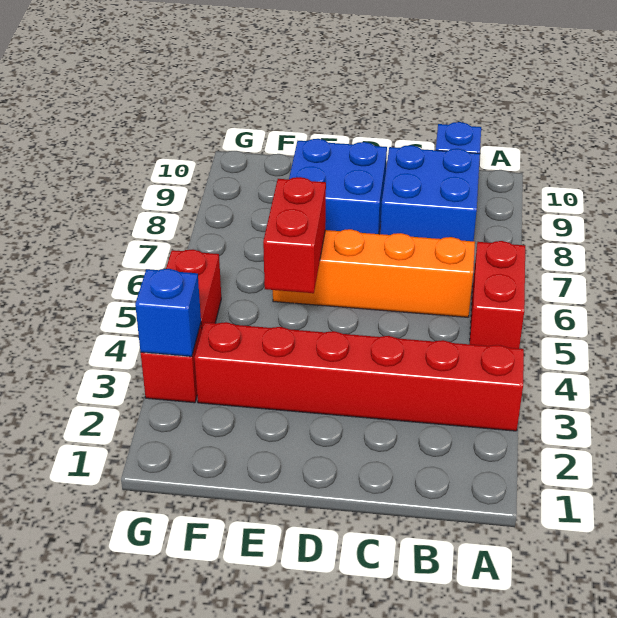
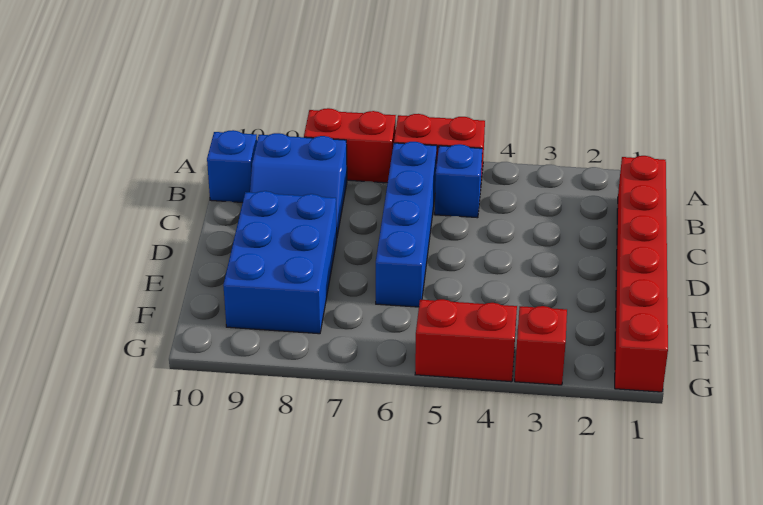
red 1x6 brick [195,322,524,431] -> red 1x6 brick moved to [615,156,668,392]
orange 1x4 brick [273,229,475,317] -> blue 1x4 brick [376,142,437,307]
blue 2x2 brick [380,145,480,241] -> blue 2x2 slope [250,133,347,236]
blue 2x2 brick [289,139,387,234] -> blue 2x3 brick [223,191,337,334]
red 1x2 brick [263,177,326,293] -> red 1x2 brick moved to [304,108,396,183]
blue 1x1 brick [135,269,201,357] -> blue 1x1 brick moved to [435,144,482,218]

